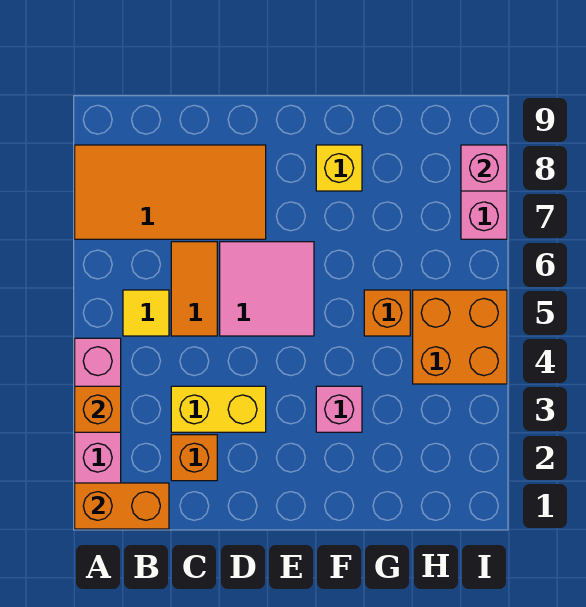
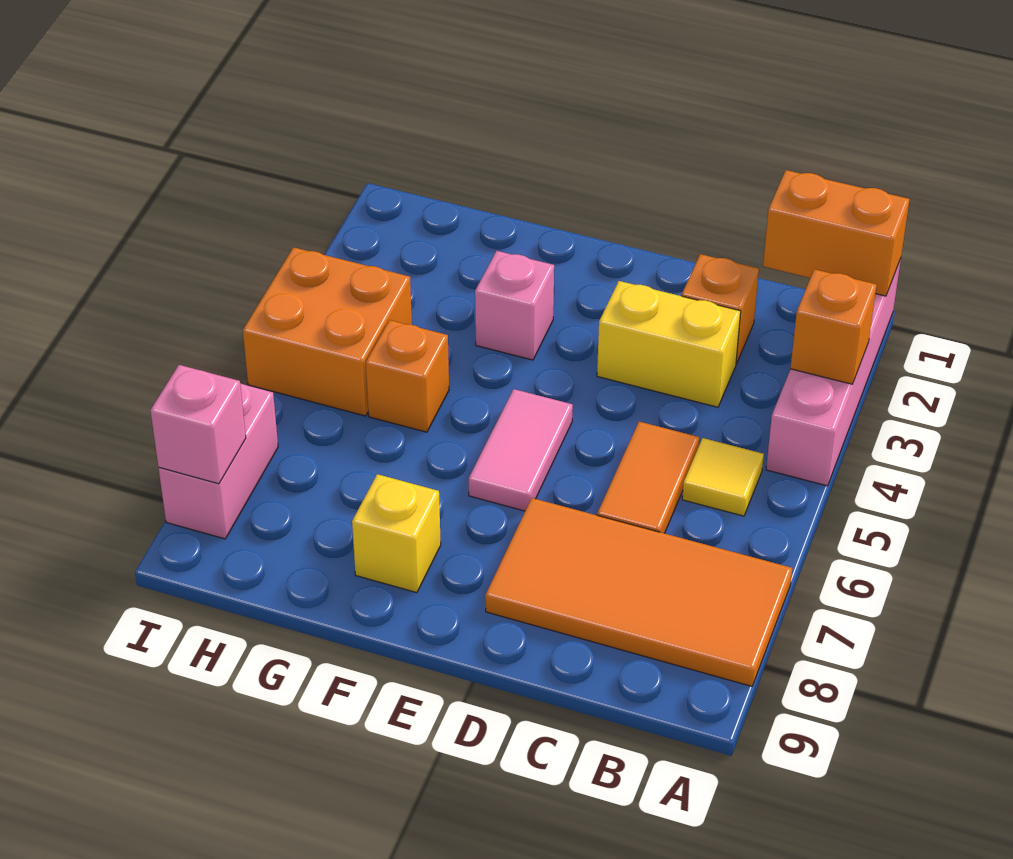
pink 2x2 tile [220,242,314,336] -> pink 1x2 tile [469,389,573,511]

